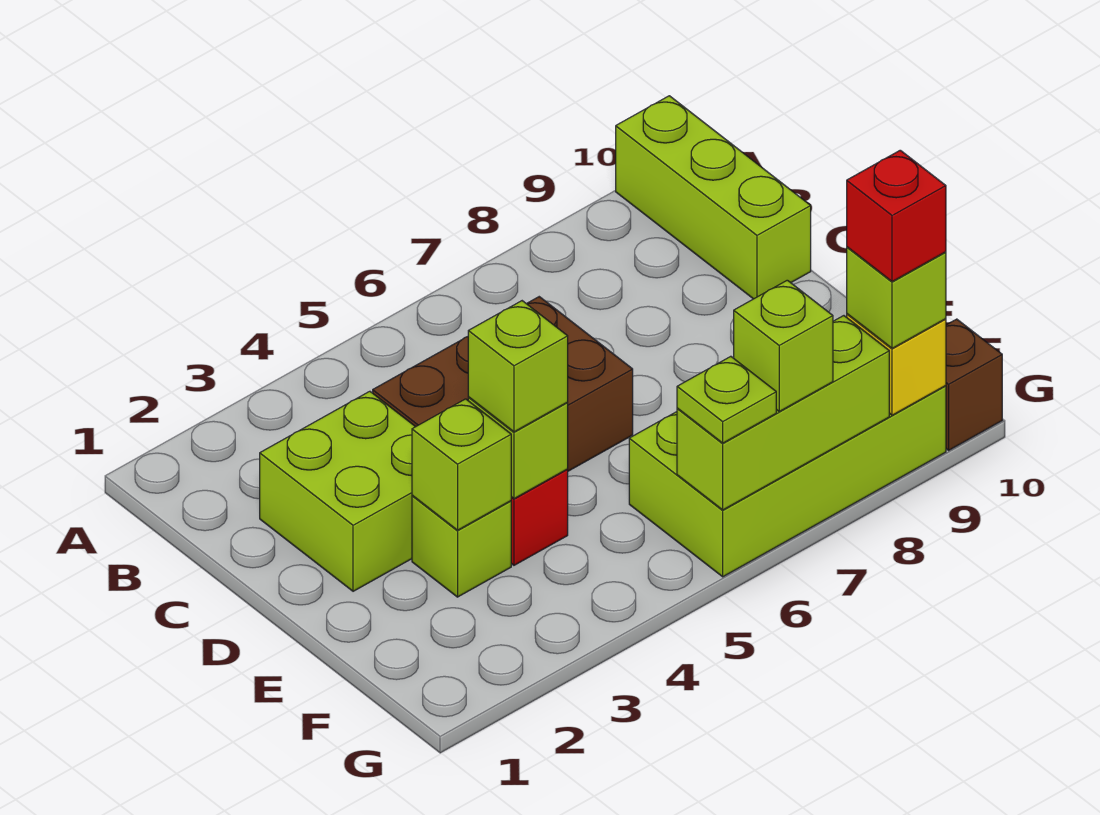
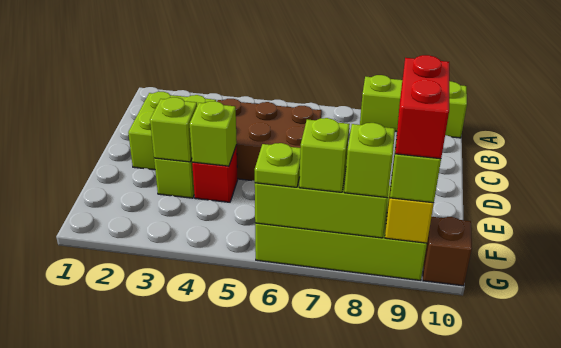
lime 1x3 brick [616,96,811,299] -> lime 1x3 brick turned to [360,75,467,138]
lime 1x1 brick [468,301,568,432] -> lime 1x1 brick moved to [344,123,395,198]
red 1x1 brick [847,150,946,282] -> red 1x2 brick [395,55,449,159]

